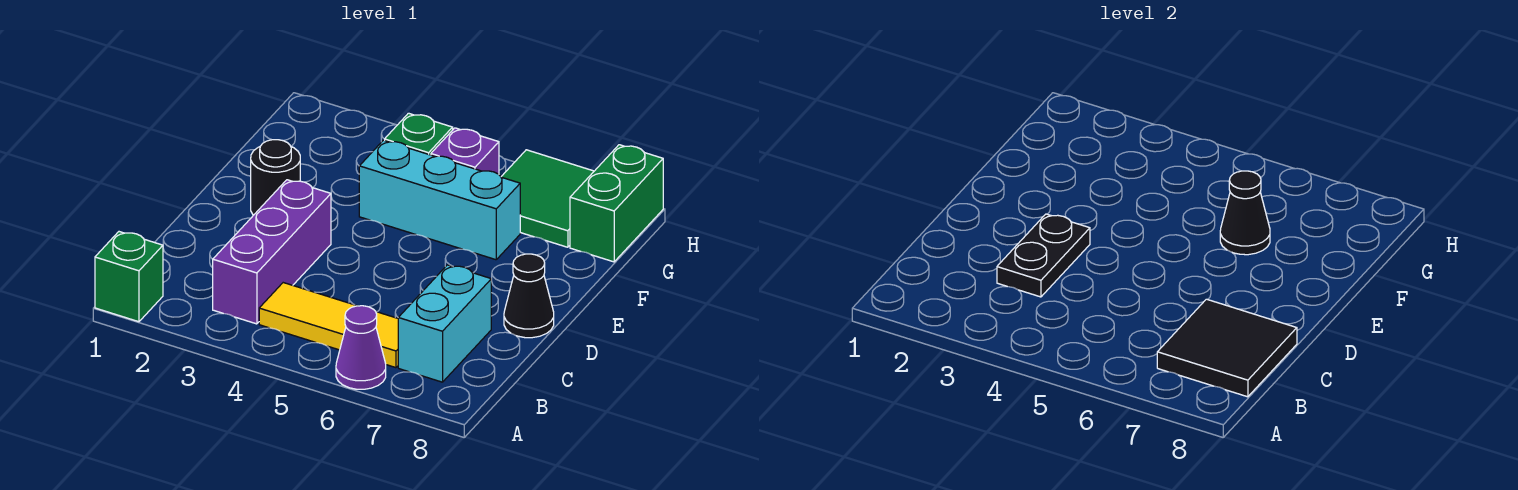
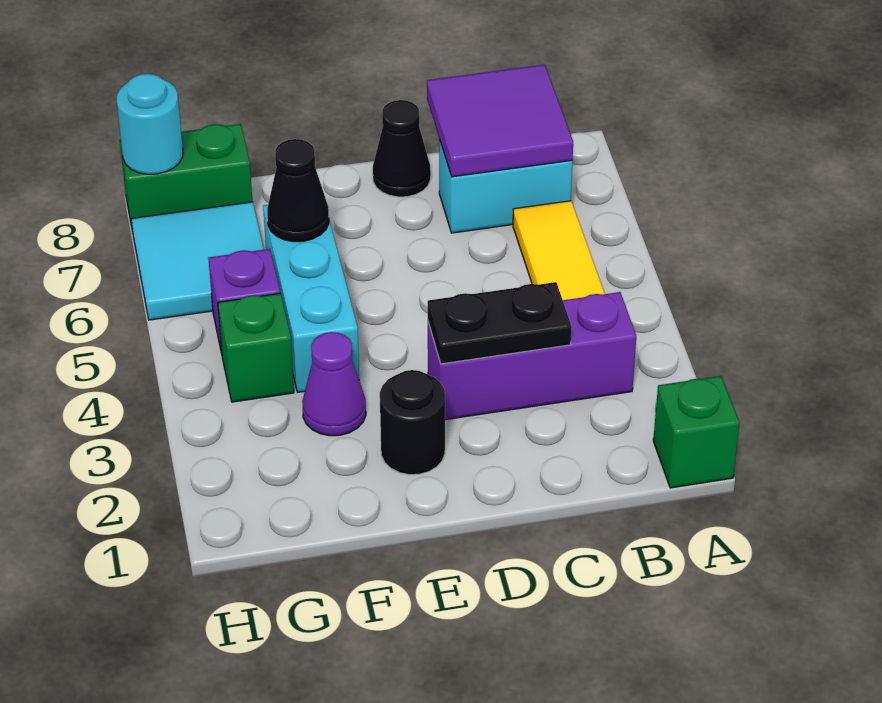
purple 1x1 cone [336,306,386,389] -> purple 1x1 cone moved to [302,332,366,436]
black 2x2 tile [1157,299,1297,397] -> purple 2x2 tile [427,65,573,177]
green 2x2 tile [501,150,594,247] -> cyan 2x2 tile [131,202,264,320]
none -> cyan 1x1 round brick [117,74,183,174]

